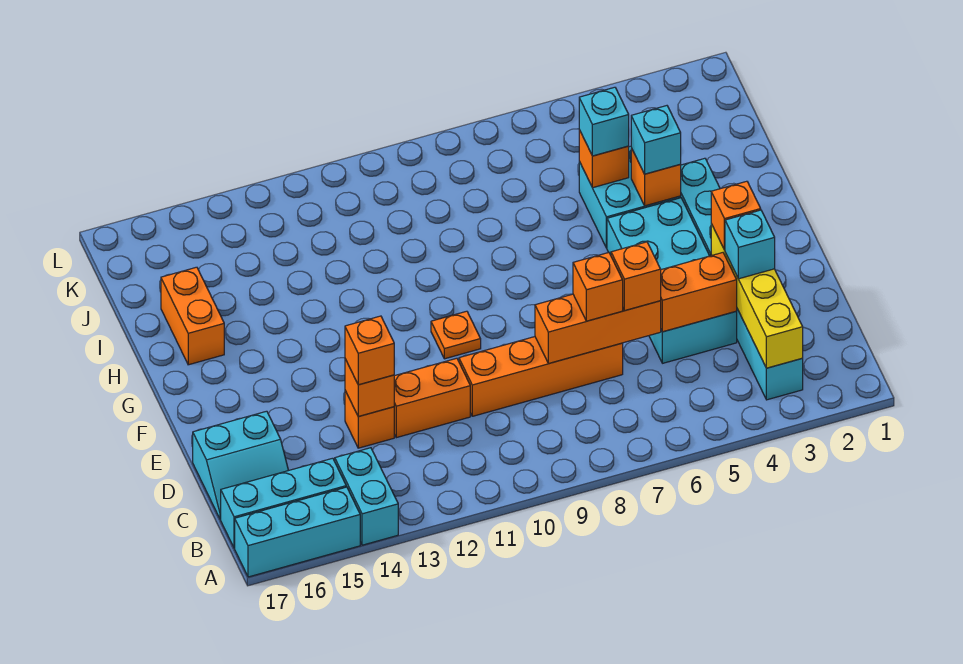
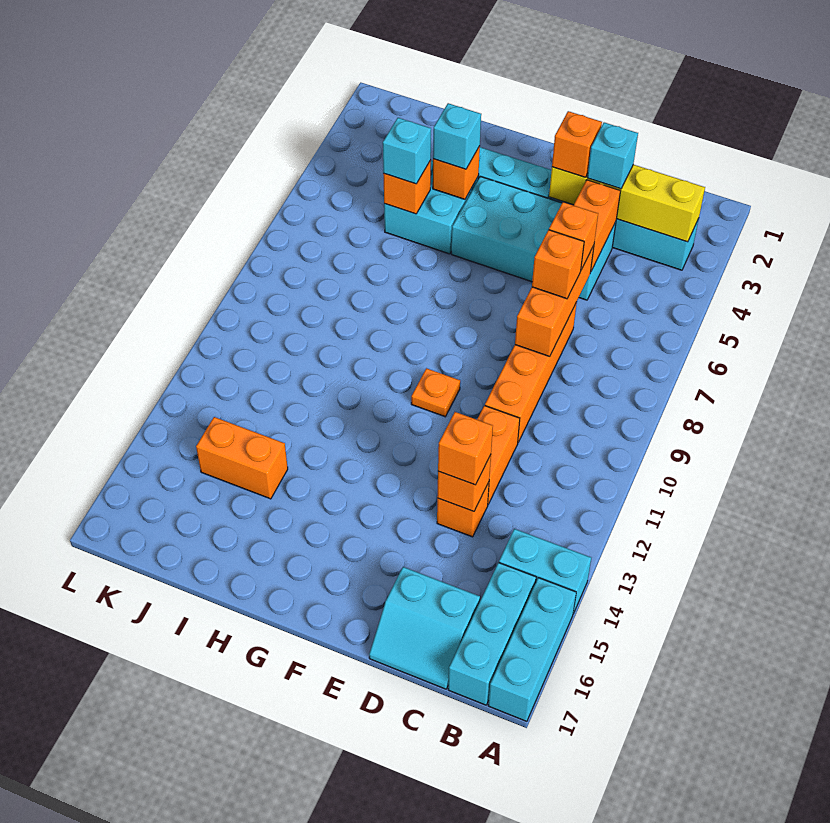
cyan 2x2 slope [193,411,289,519] -> cyan 2x2 slope turned to [369,567,480,689]
orange 1x2 brick [161,267,224,365] -> orange 1x2 brick moved to [196,417,288,499]

